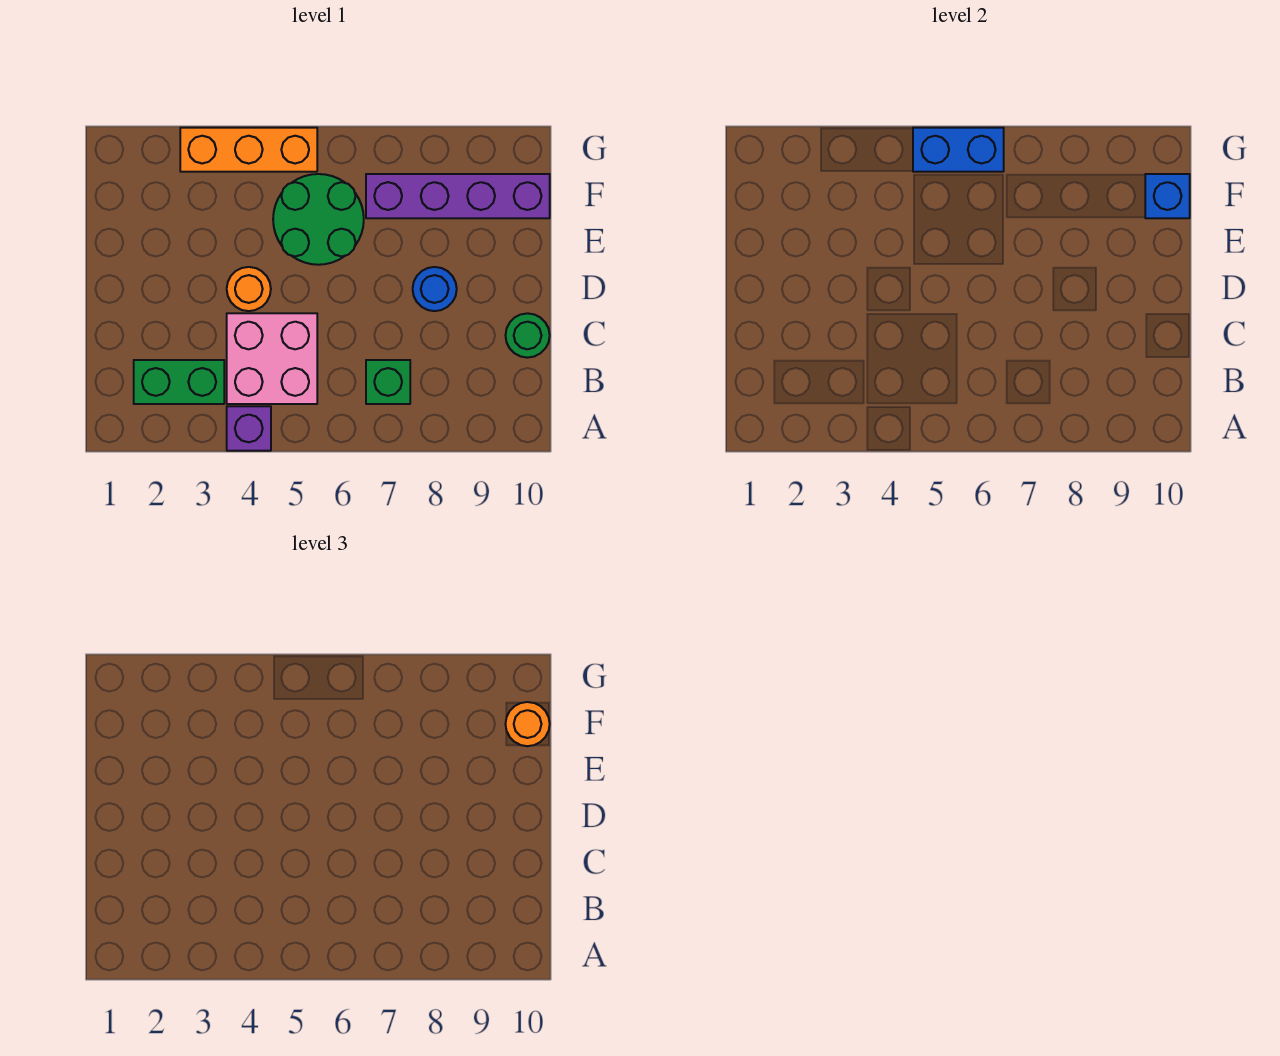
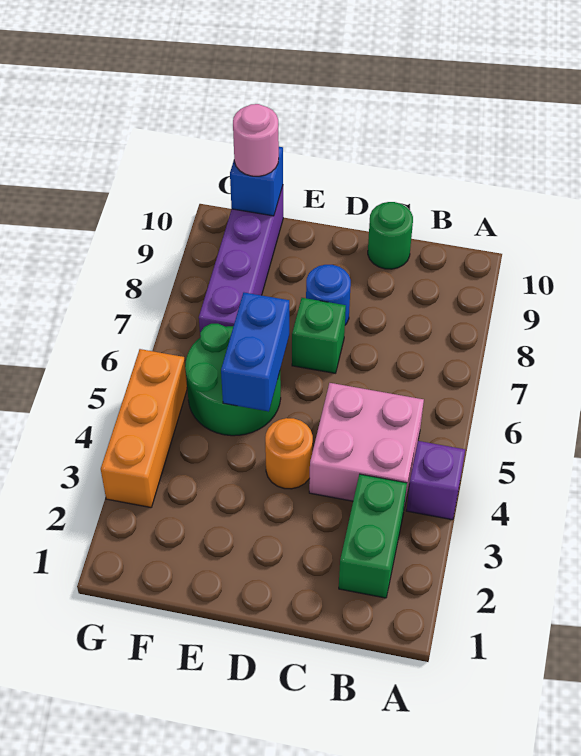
green 1x1 brick [366,360,410,404] -> green 1x1 brick moved to [292,298,346,373]
orange 1x1 round brick [506,702,550,746] -> pink 1x1 round brick [233,104,279,176]
blue 1x2 brick [913,128,1004,172] -> blue 1x2 brick moved to [221,293,289,412]

